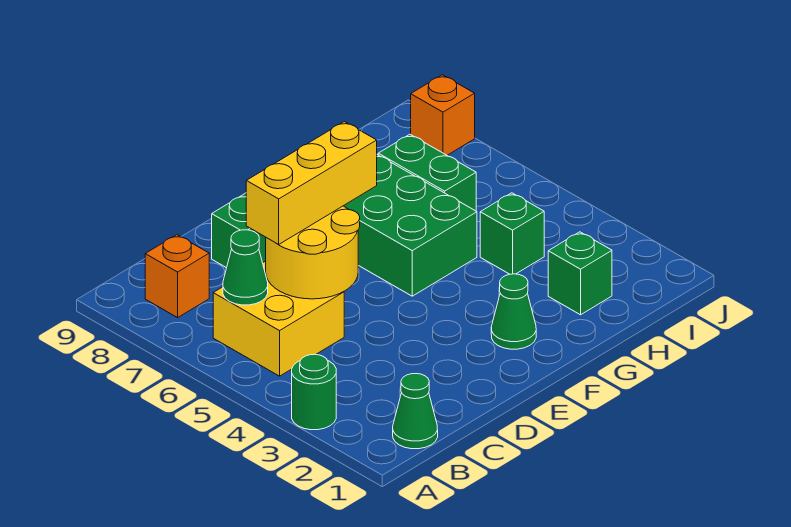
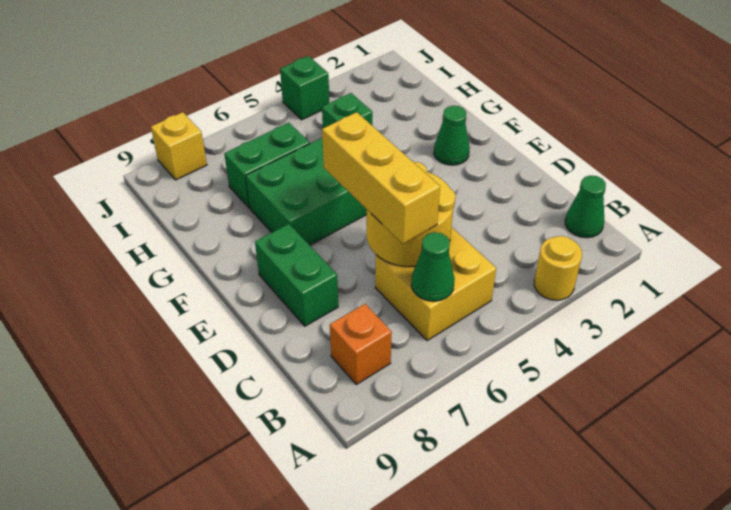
green 1x1 round brick [292,354,336,430] -> yellow 1x1 round brick [534,236,582,300]
green 1x1 brick [548,232,612,315] -> green 1x1 brick moved to [280,56,329,120]
orange 1x1 brick [411,75,475,155] -> yellow 1x1 brick [151,112,207,180]

